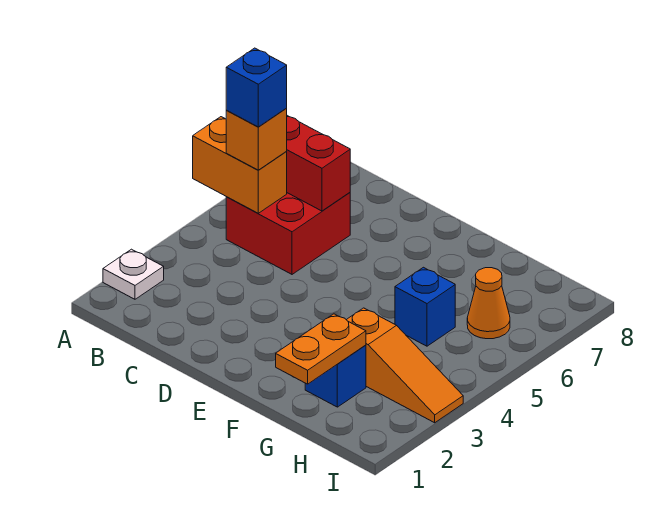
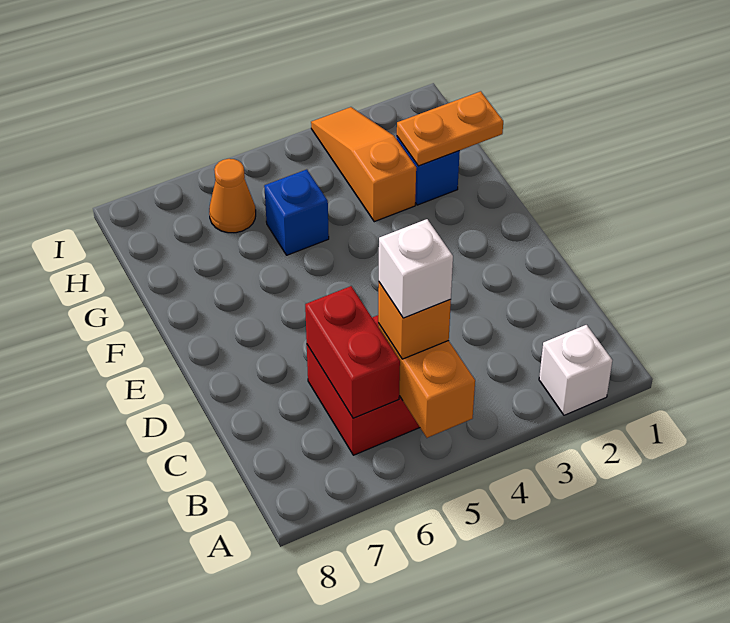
white 1x1 plate [103,249,164,299] -> white 1x1 brick [539,325,612,415]
blue 1x1 brick [226,48,287,127] -> white 1x1 brick [379,219,453,318]

